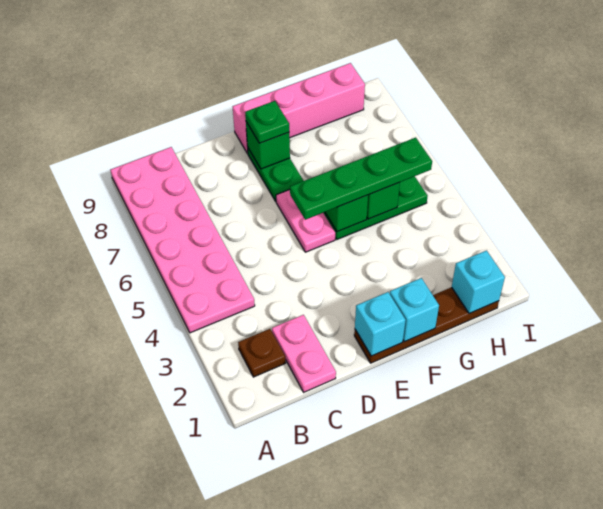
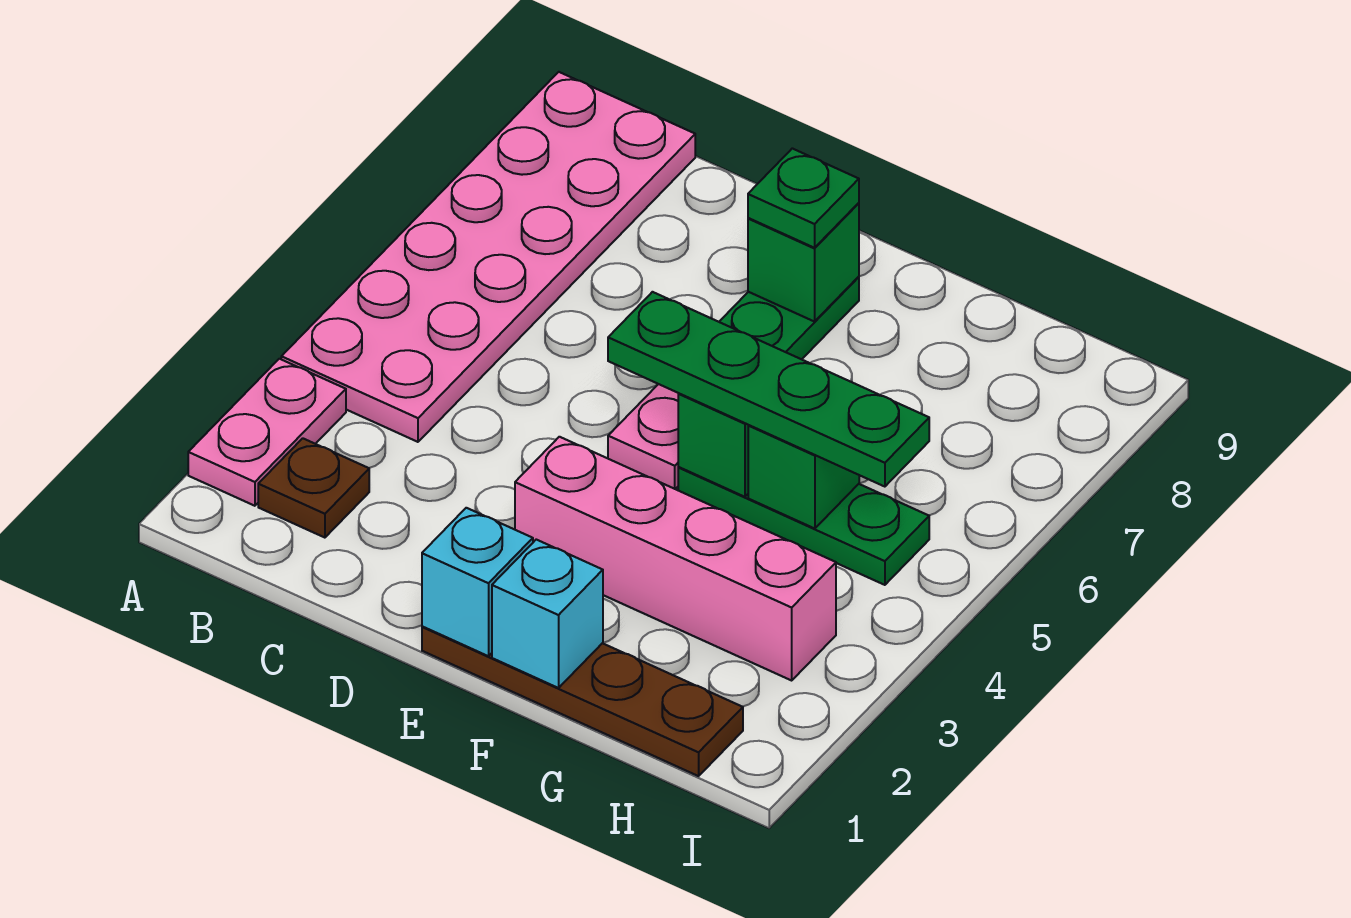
pink 1x2 plate [272,315,336,392] -> pink 1x2 plate moved to [188,359,346,506]
pink 1x4 brick [233,63,365,154] -> pink 1x4 brick moved to [515,437,836,680]
cyan 1x1 brick [452,251,505,313] -> none

